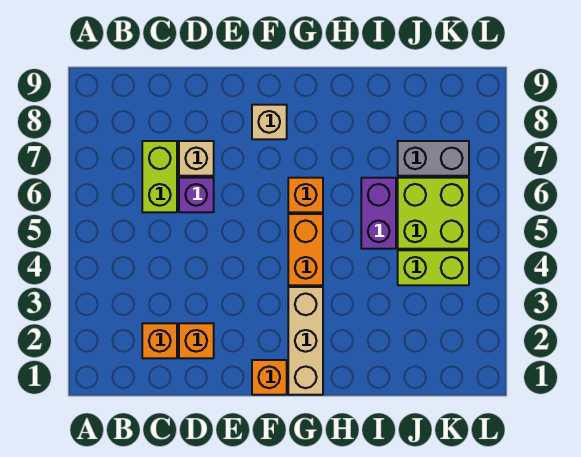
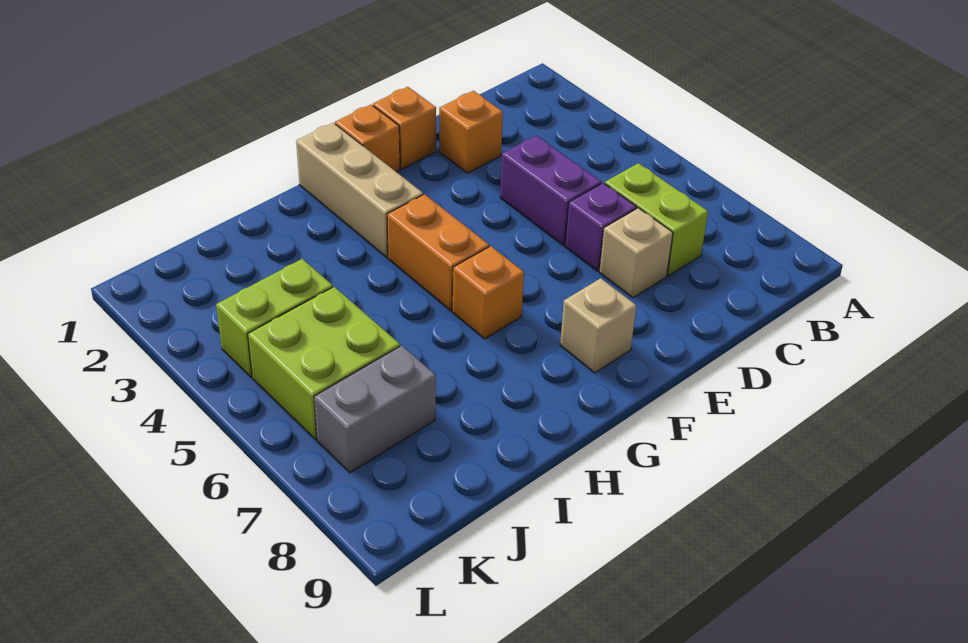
orange 1x1 brick [142,323,177,358] -> orange 1x1 brick moved to [373,87,436,169]
purple 1x2 brick [361,178,396,249] -> purple 1x2 brick moved to [500,135,601,245]

